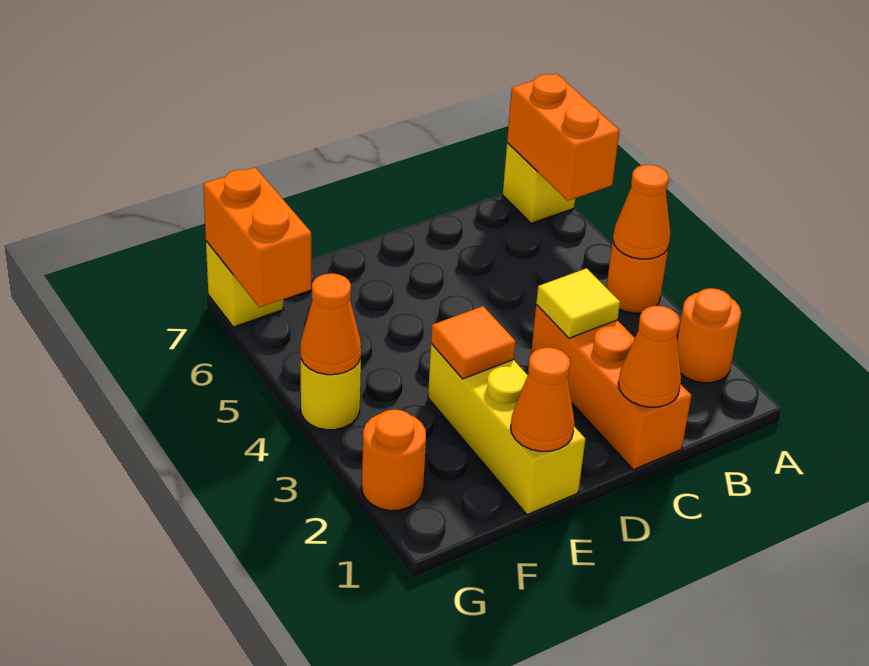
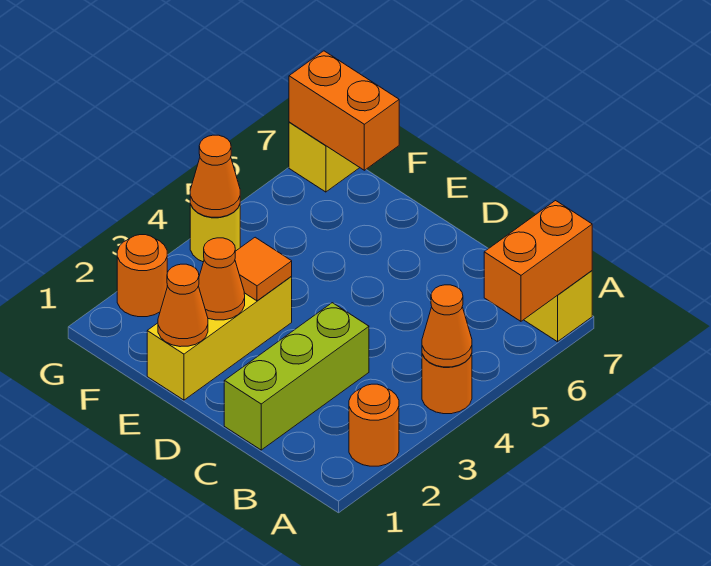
orange 1x3 brick [531,305,692,470] -> lime 1x3 brick [224,303,369,450]
orange 1x1 cone [618,306,681,407] -> orange 1x1 cone moved to [199,238,245,320]
yellow 1x1 tile [536,268,620,338] -> none
orange 1x2 brick [203,168,311,307] -> orange 1x2 brick turned to [289,51,399,170]

